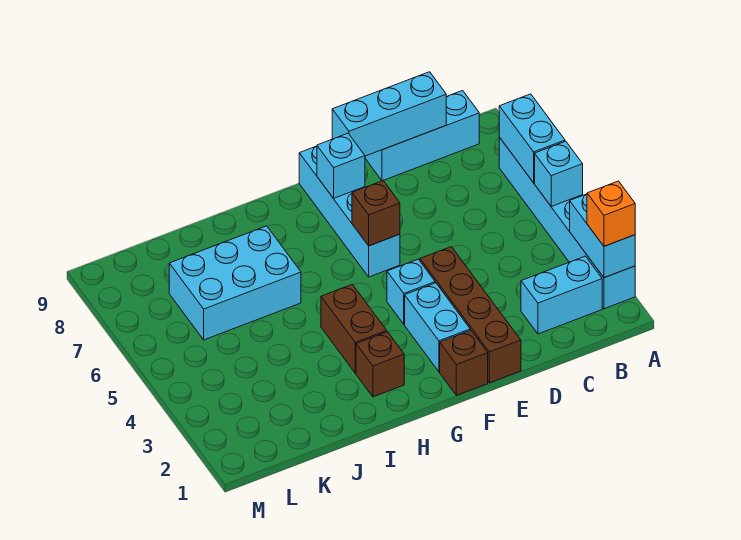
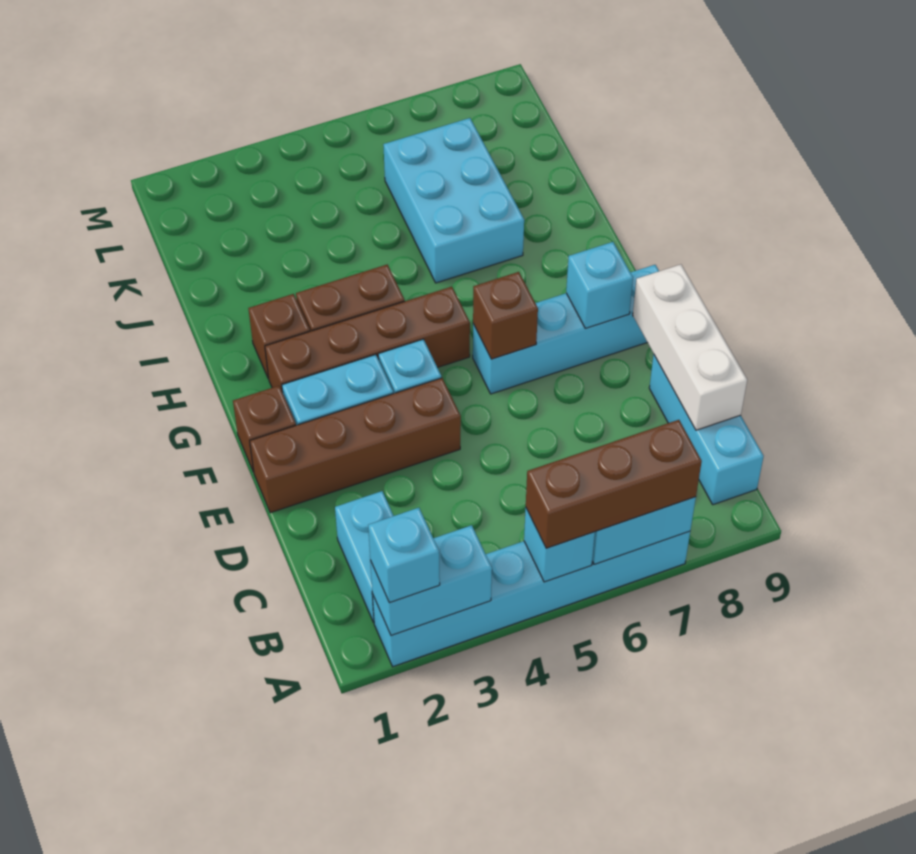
orange 1x1 brick [587,181,635,246] -> cyan 1x1 brick [368,508,440,603]
none -> brown 1x3 brick [526,420,702,548]
cyan 1x3 brick [332,72,446,156] -> white 1x3 brick [633,264,747,430]
none -> brown 1x4 brick [265,287,470,390]

